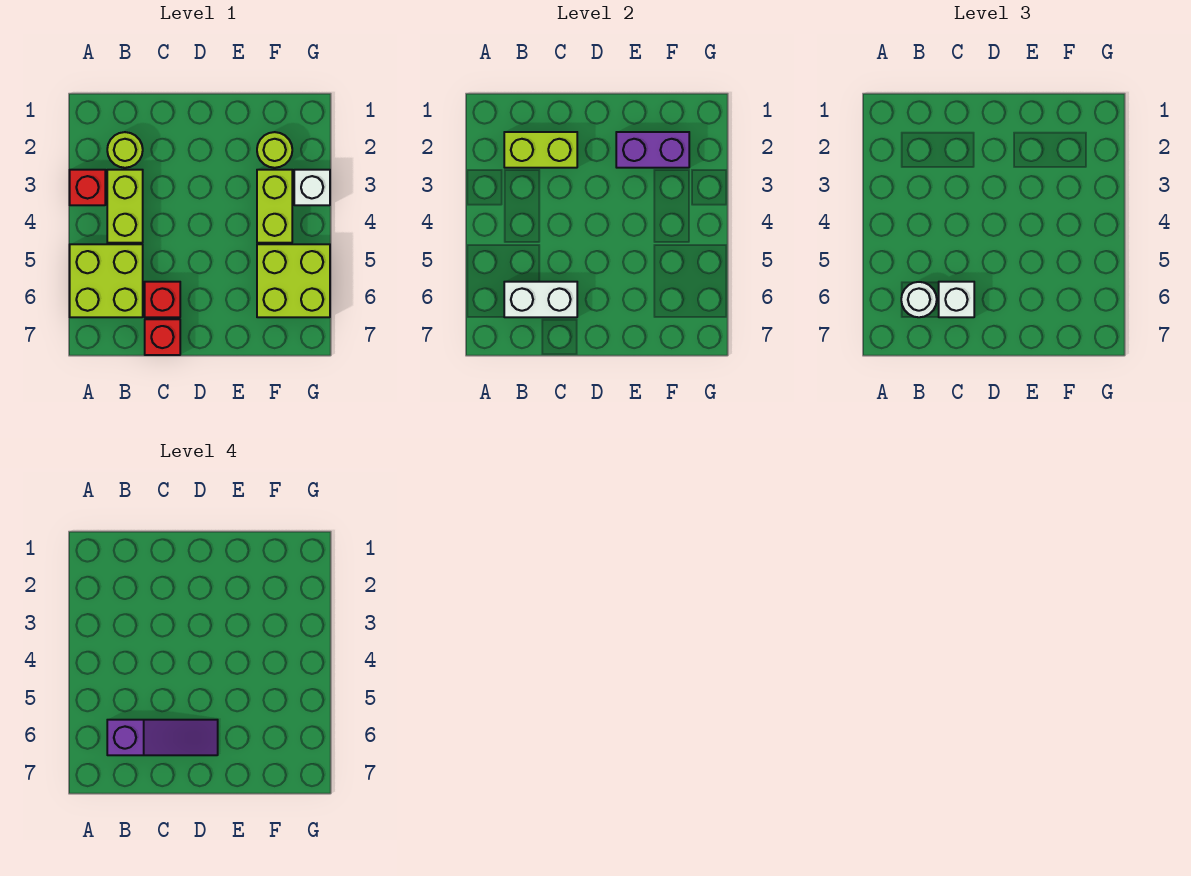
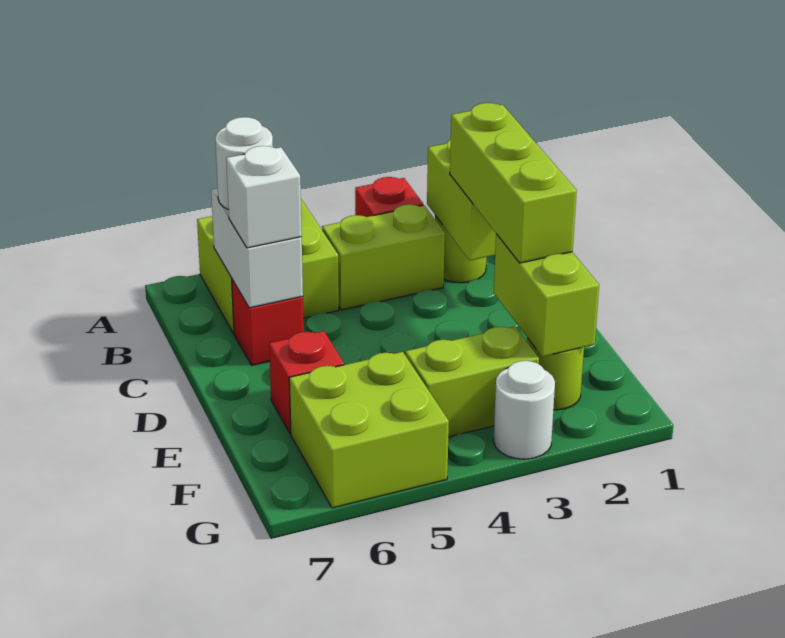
purple 1x3 slope [107,720,218,755] -> none
none -> lime 1x3 brick [450,103,577,263]
red 1x1 brick [145,319,180,355] -> red 1x1 brick moved to [269,331,344,434]
purple 1x2 brick [616,132,689,168] -> lime 1x2 brick [494,234,599,357]
white 1x1 brick [294,170,330,205] -> white 1x1 round brick [493,361,555,459]

